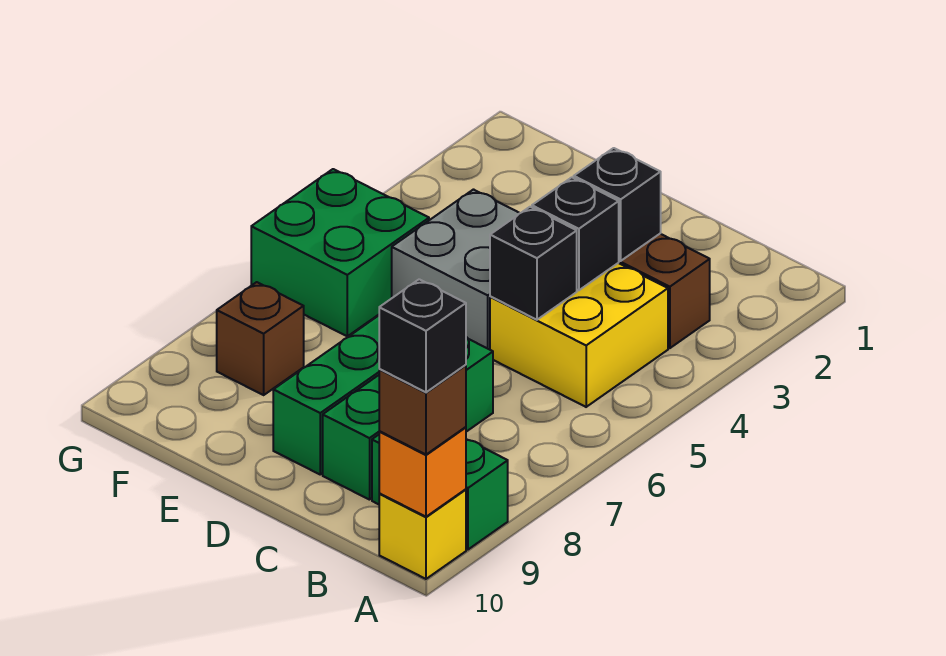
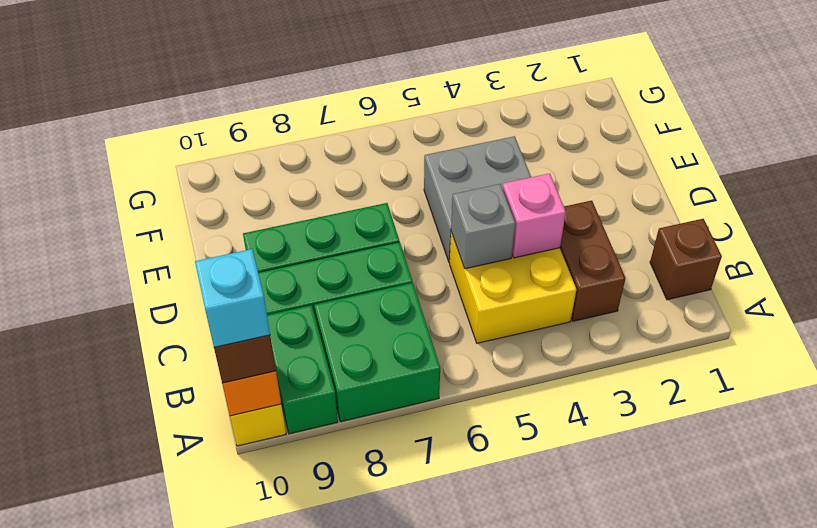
black 1x1 brick [379,279,466,392] -> cyan 1x1 brick [195,249,270,347]
black 1x1 brick [574,148,661,261] -> none
black 1x1 brick [532,177,619,290] -> pink 1x1 brick [502,173,566,258]
black 1x1 brick [490,207,577,320] -> grey 1x1 brick [451,184,515,269]
green 2x2 brick [251,169,429,336] -> green 2x2 brick moved to [314,283,440,422]
brown 1x1 brick [217,282,304,395] -> brown 1x1 brick moved to [650,219,722,300]

